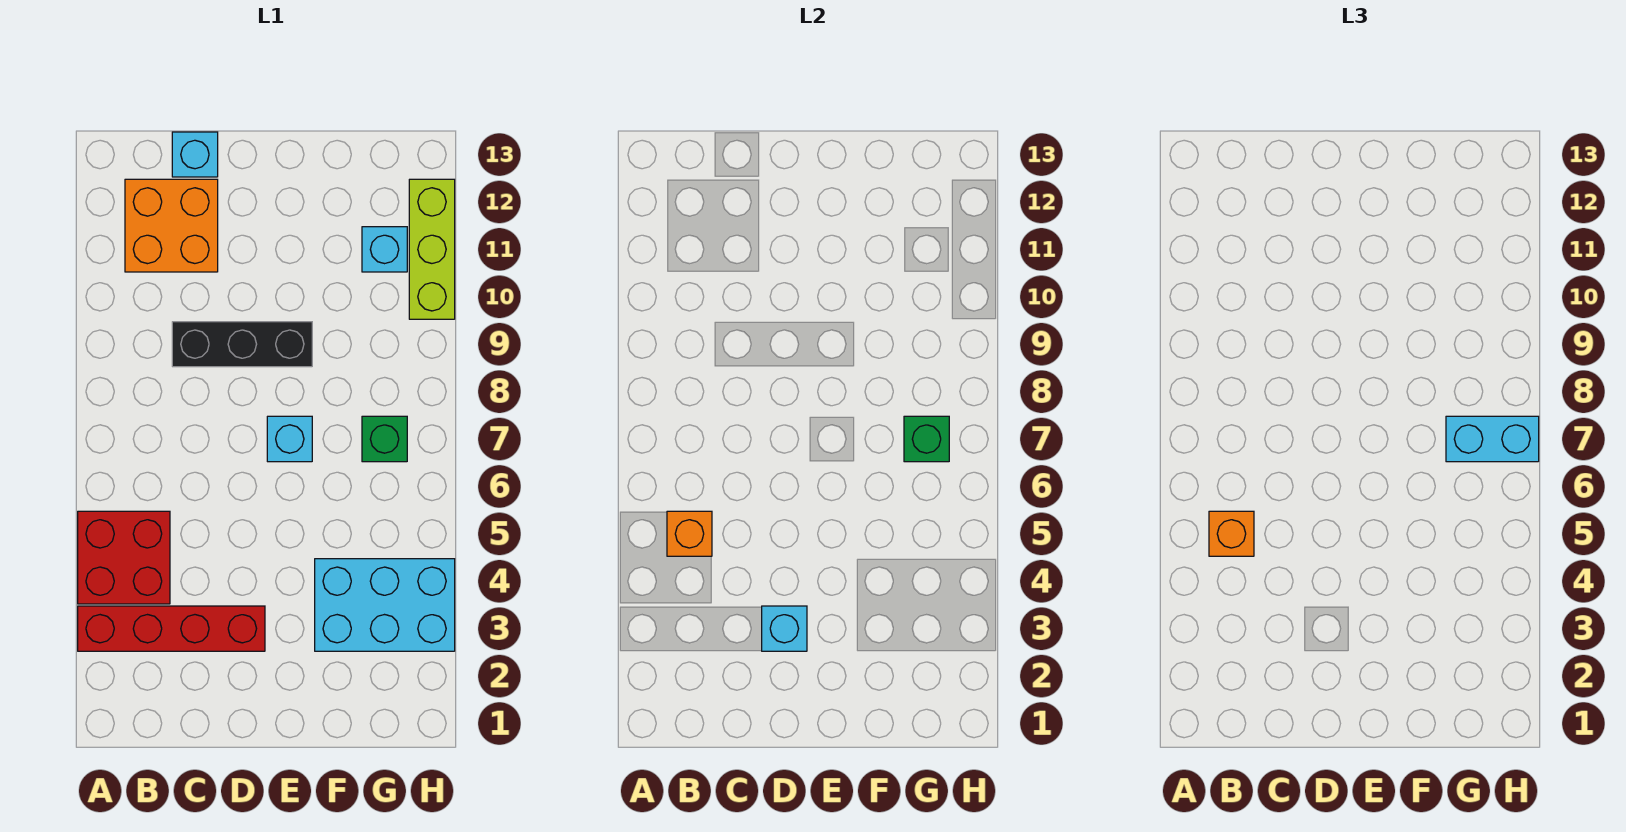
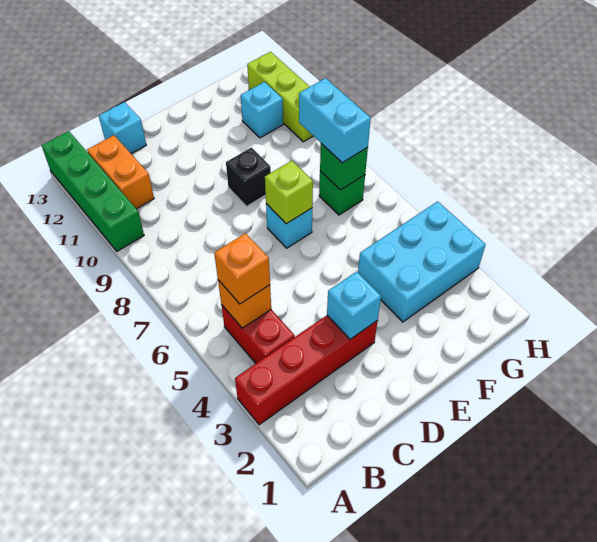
red 2x2 brick [78,511,170,604] -> red 1x2 brick [221,305,295,363]
none -> green 1x4 brick [42,131,144,251]
orange 2x2 brick [125,179,218,272] -> orange 1x2 brick [87,135,154,209]
black 1x3 brick [172,322,312,367] -> black 1x1 brick [226,148,271,206]
none -> lime 1x1 brick [265,160,313,224]
cyan 1x2 brick [1446,416,1539,462] -> cyan 1x2 brick turned to [299,78,371,163]

